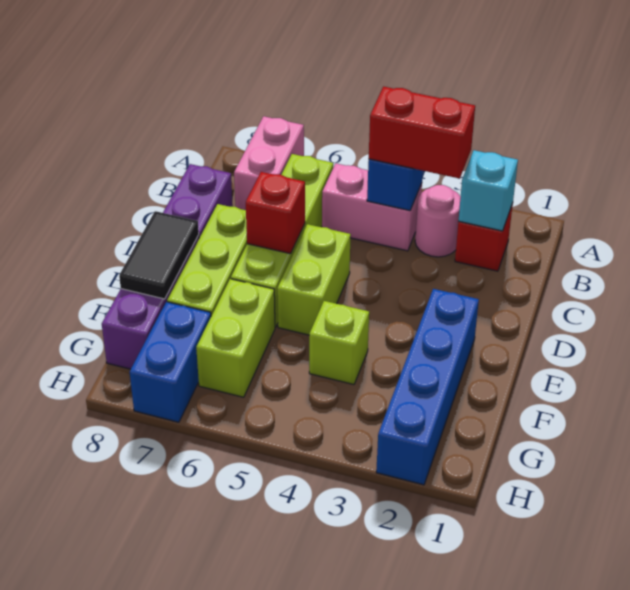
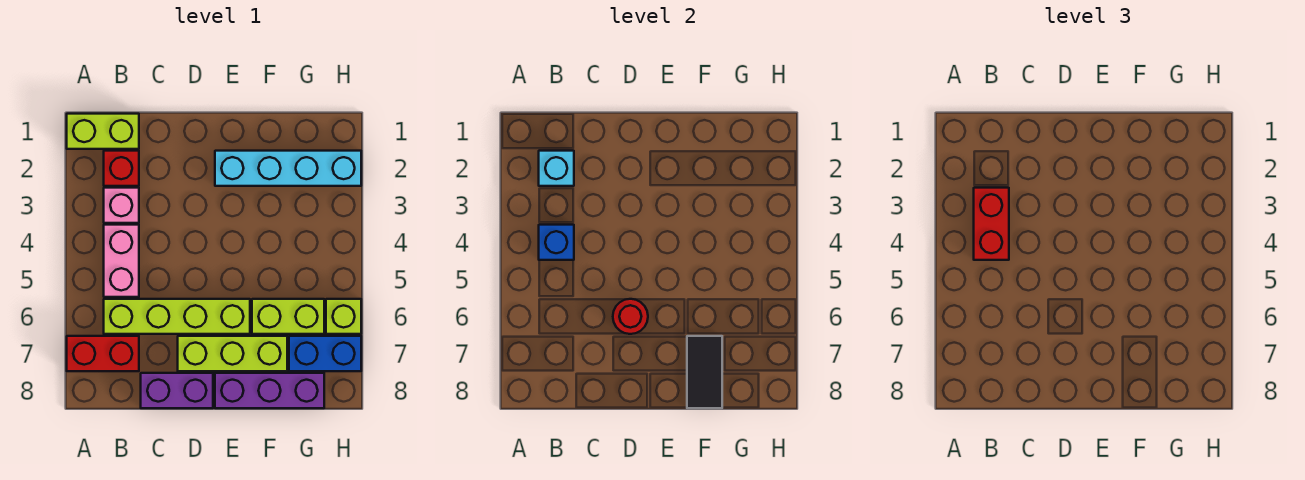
pink 1x2 brick [234,116,304,210] -> red 1x2 brick [67,336,139,371]
pink 1x1 round brick [415,185,461,257] -> pink 1x1 brick [104,188,139,223]
lime 1x2 brick [277,224,351,335] -> lime 1x2 brick moved to [67,114,139,149]
red 1x1 brick [246,172,305,254] -> red 1x1 round brick [613,299,648,334]
blue 1x4 brick [376,289,479,485] -> cyan 1x4 brick [215,151,361,186]
black 1x2 tile [119,211,199,299] -> black 1x2 tile turned to [687,336,722,408]
lime 1x1 brick [309,301,369,384] -> lime 1x1 brick moved to [326,299,361,334]

